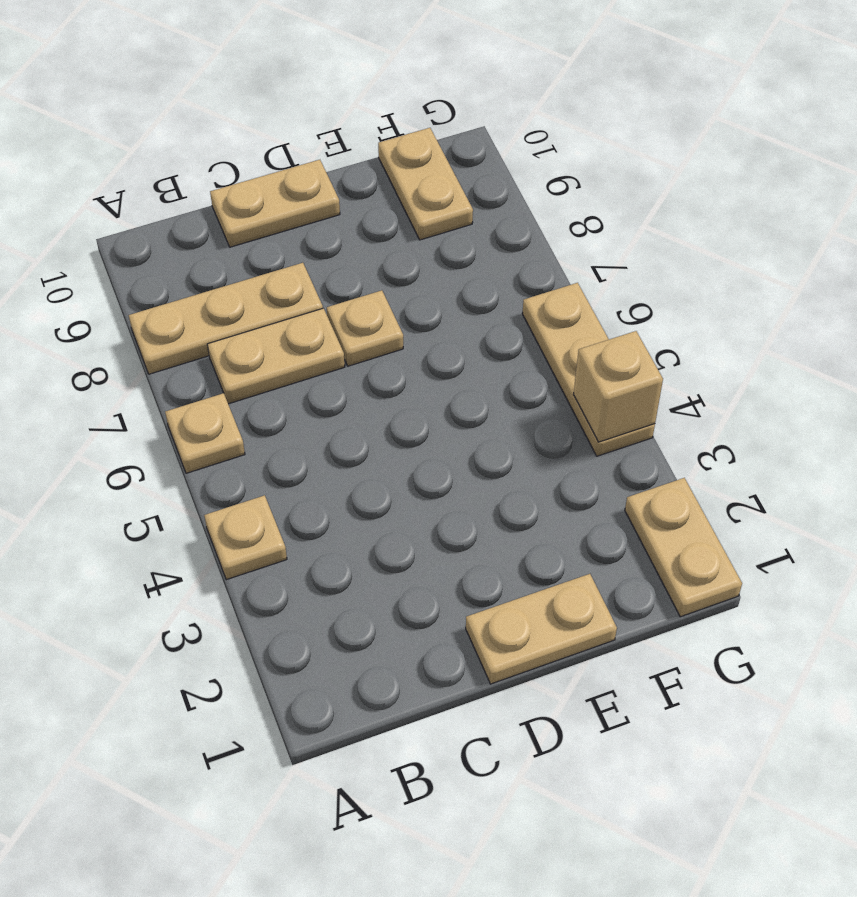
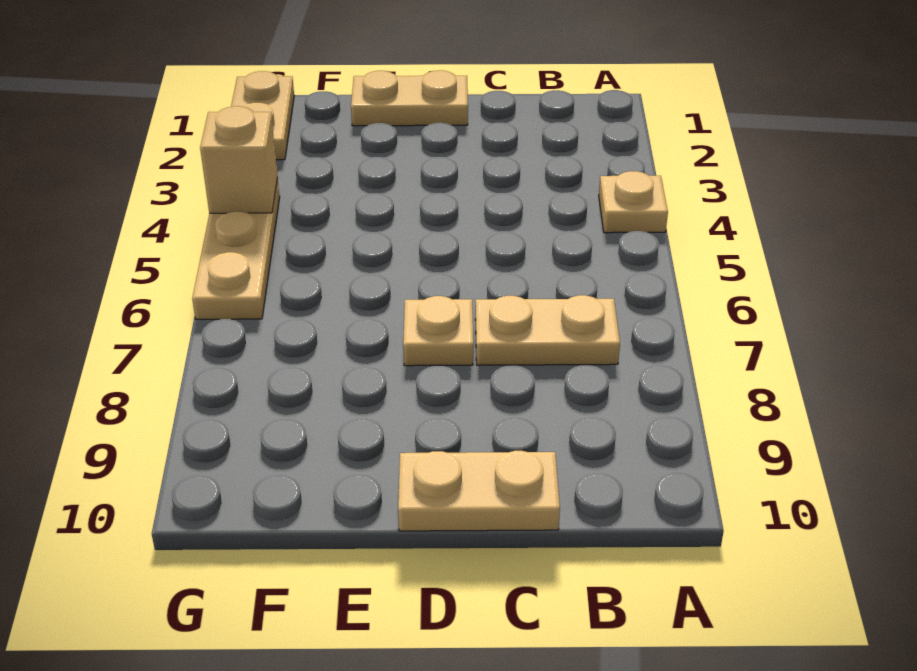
tan 1x1 plate [165,393,245,473] -> none
tan 1x3 plate [129,263,323,374] -> none
tan 1x2 plate [378,128,473,240] -> none

